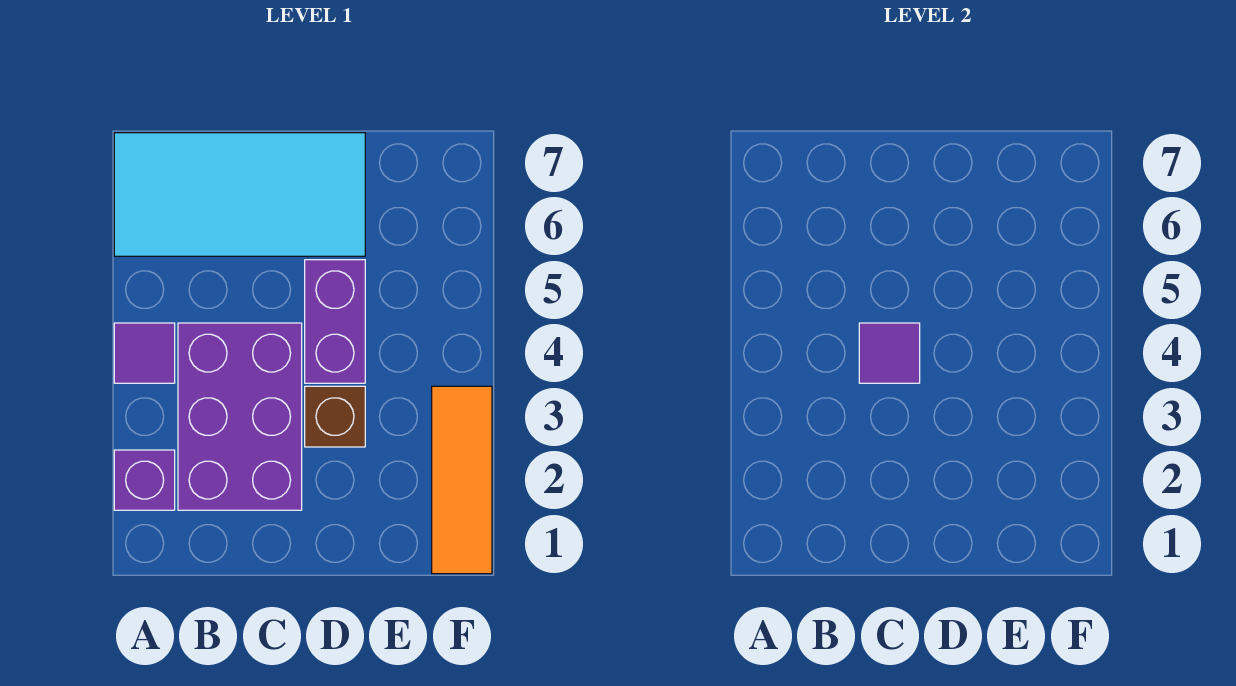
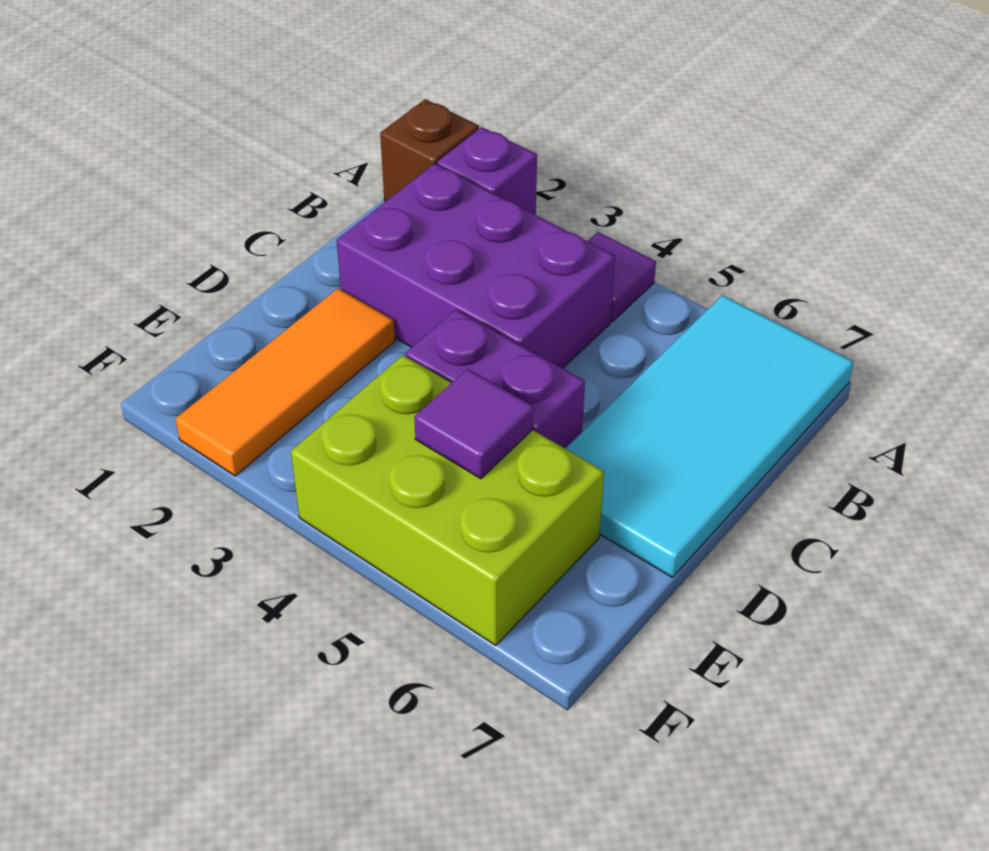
purple 1x1 tile [859,323,920,383] -> purple 1x1 tile moved to [414,369,534,479]
brown 1x1 brick [305,386,365,447] -> brown 1x1 brick moved to [380,99,479,201]
none -> lime 2x3 brick [291,355,604,645]
orange 1x3 tile [432,386,492,574] -> orange 1x3 tile turned to [175,288,395,476]

